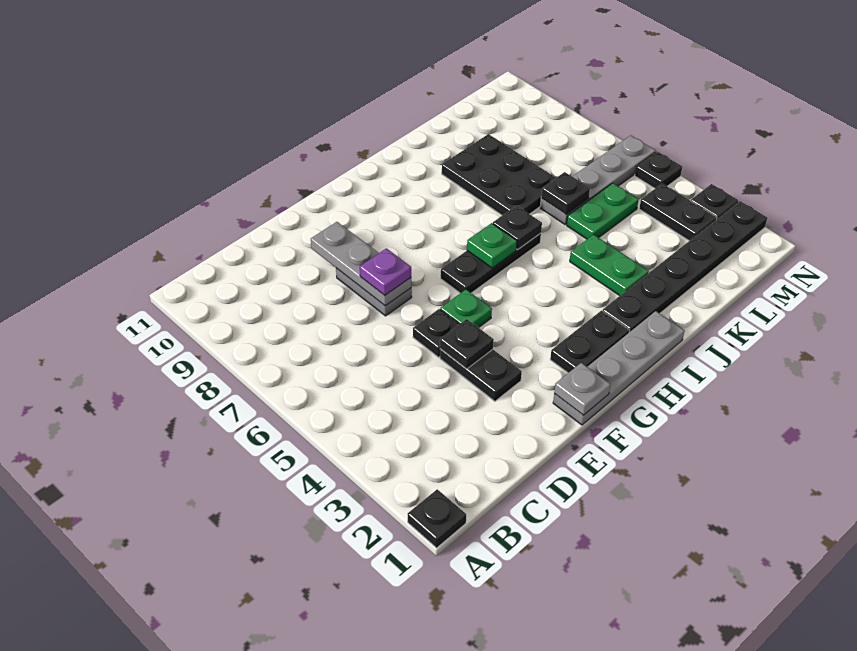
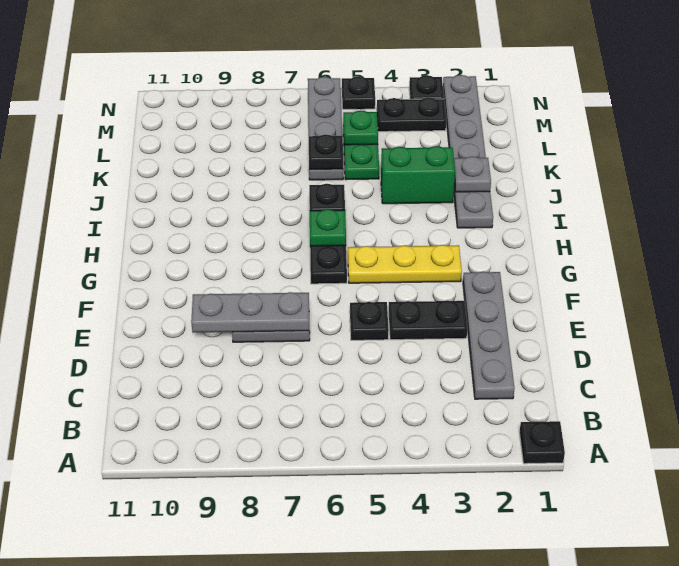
black 1x1 plate [440,319,494,369] -> none
purple 1x1 plate [360,248,411,295] -> none
grey 1x4 plate [553,311,685,425] -> grey 1x4 plate moved to [463,272,515,399]
grey 1x1 plate [554,363,611,415] -> grey 1x1 plate moved to [454,157,491,192]
green 1x1 plate [440,290,492,328] -> green 1x1 plate moved to [343,111,378,145]
black 1x2 plate [550,311,630,373] -> none
none -> yellow 1x3 plate [348,245,462,283]
black 1x6 plate [603,201,767,332] -> grey 1x6 plate [443,75,493,228]
green 1x2 plate [570,235,649,296] -> green 1x2 brick [381,146,455,204]
black 2x3 plate [442,134,556,215] -> none

